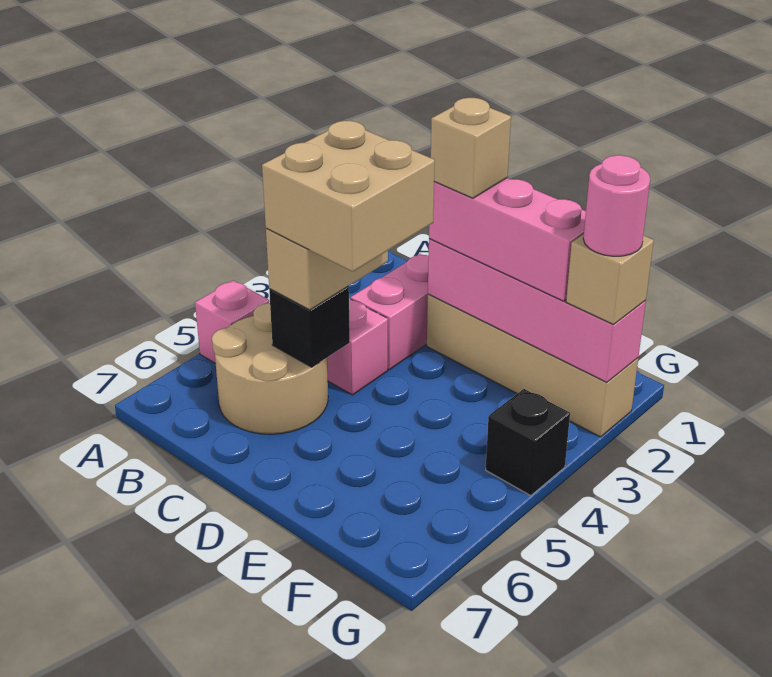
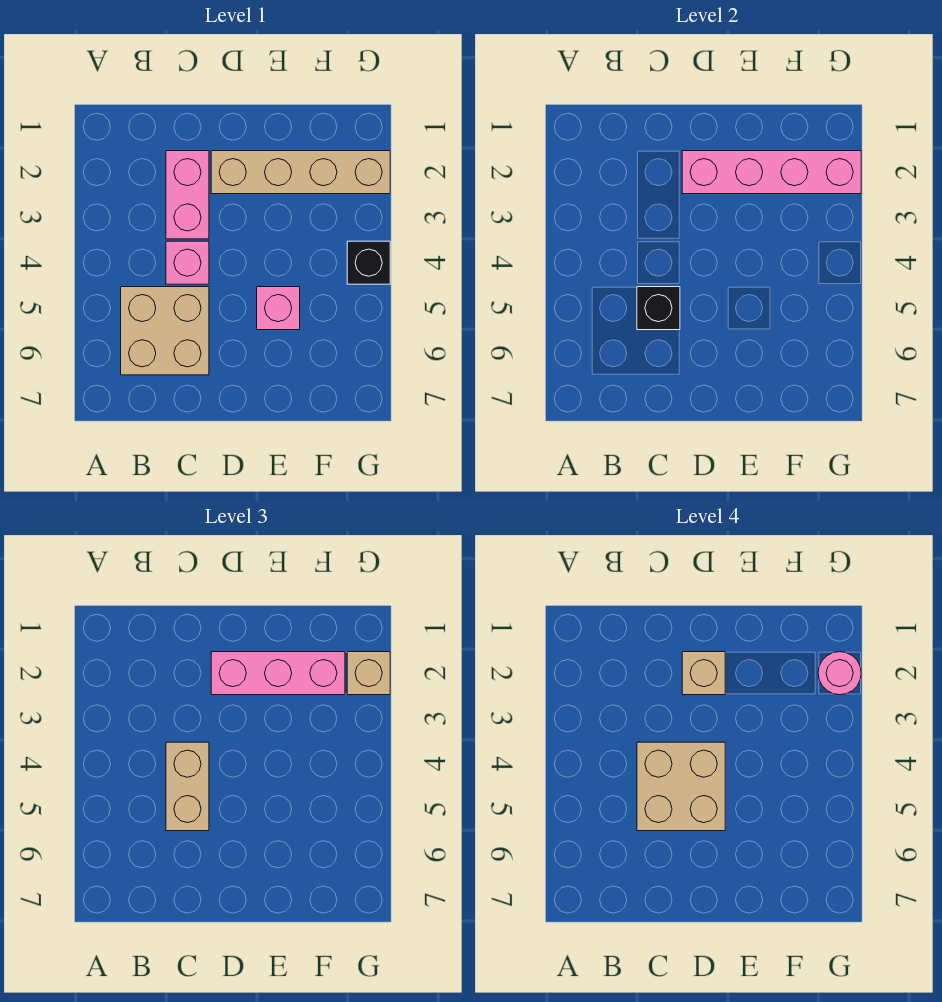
pink 1x1 brick [195,280,269,364] -> pink 1x1 brick moved to [257,287,300,330]
tan 2x2 round brick [212,303,328,434] -> tan 2x2 brick [121,287,209,375]

